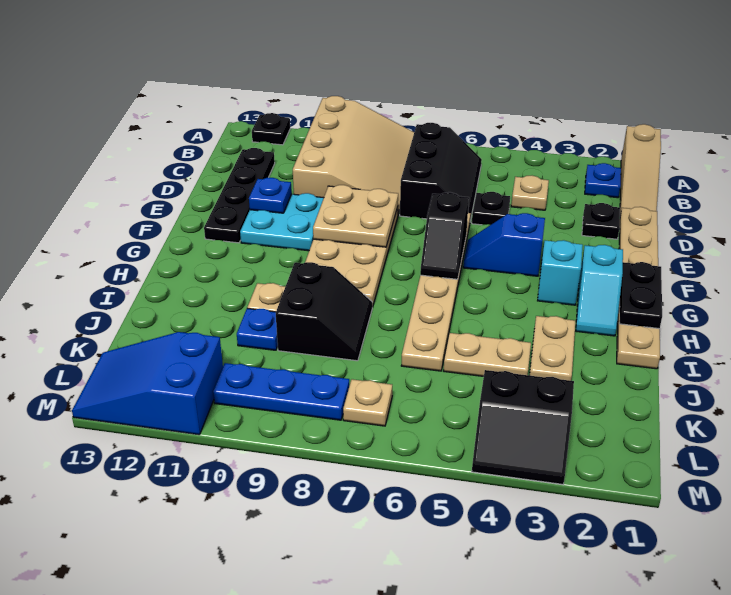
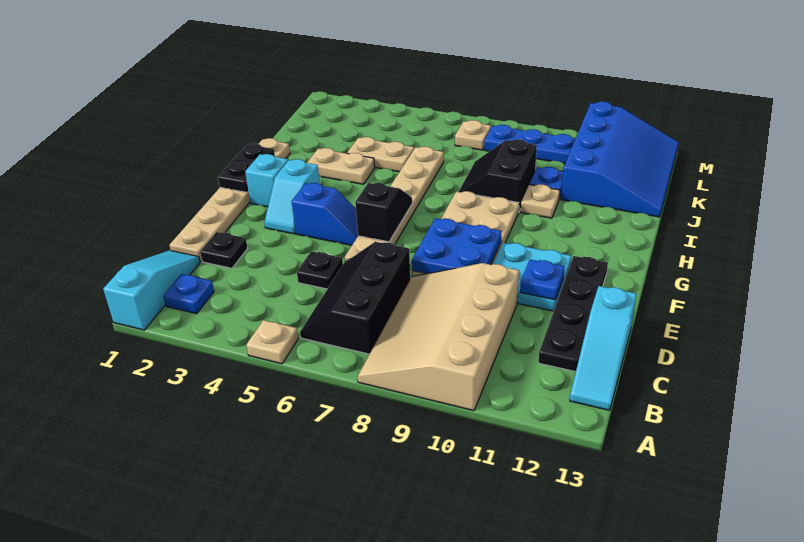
tan 1x3 slope [620,124,661,215] -> cyan 1x3 slope [103,250,200,330]
black 1x1 plate [252,113,290,145] -> none
none -> cyan 1x3 slope [570,286,637,410]
tan 1x1 plate [511,176,549,210] -> tan 1x1 plate moved to [246,320,298,364]
tan 2x2 plate [313,185,398,247] -> blue 2x2 plate [412,218,502,274]
tan 1x2 plate [530,316,575,381] -> tan 1x2 plate turned to [307,148,375,184]
black 2x2 slope [472,370,574,484] -> none
blue 2x3 slope [72,332,223,435] -> blue 3x4 slope [561,102,679,217]

